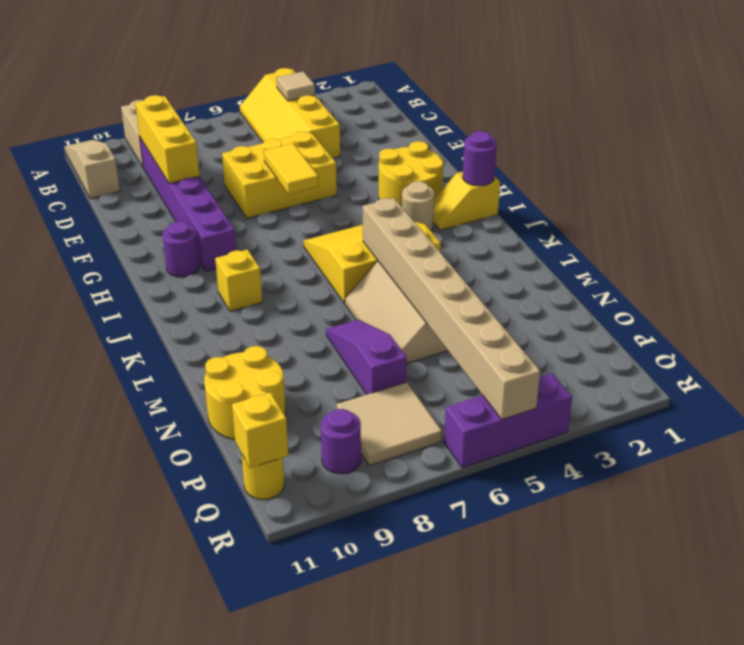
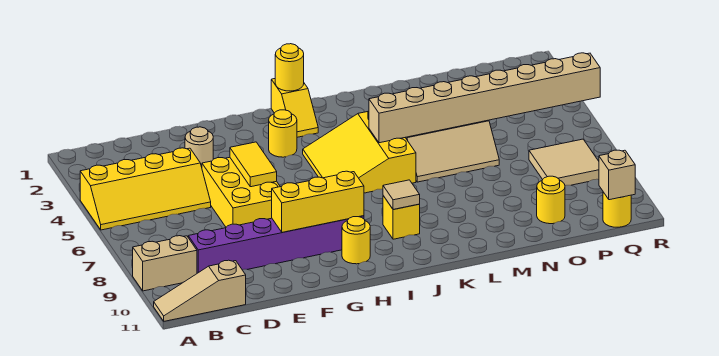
tan 1x1 tile [277,71,315,101] -> tan 1x1 tile moved to [383,180,420,210]
yellow 1x3 brick [135,95,200,183] -> yellow 1x3 brick moved to [272,171,364,232]
yellow 1x2 tile [264,144,319,194] -> yellow 1x2 tile turned to [230,142,277,187]
yellow 2x2 round brick [379,141,443,207] -> yellow 1x1 round brick [269,110,297,157]
purple 1x1 round brick [162,221,200,277] -> yellow 1x1 round brick [342,217,370,264]
purple 1x1 round brick [463,131,497,186] -> yellow 1x1 round brick [275,44,304,91]
tan 1x1 round brick [402,181,434,231] -> tan 1x1 round brick moved to [185,127,213,167]
purple 1x3 slope [326,320,407,394] -> none
yellow 2x2 round brick [204,346,286,439] -> yellow 1x1 round brick [537,176,565,224]
purple 1x1 round brick [321,409,361,474] -> none
yellow 1x1 brick [232,392,288,468] -> tan 1x1 brick [599,150,635,200]
purple 1x3 brick [444,373,572,468] -> none

